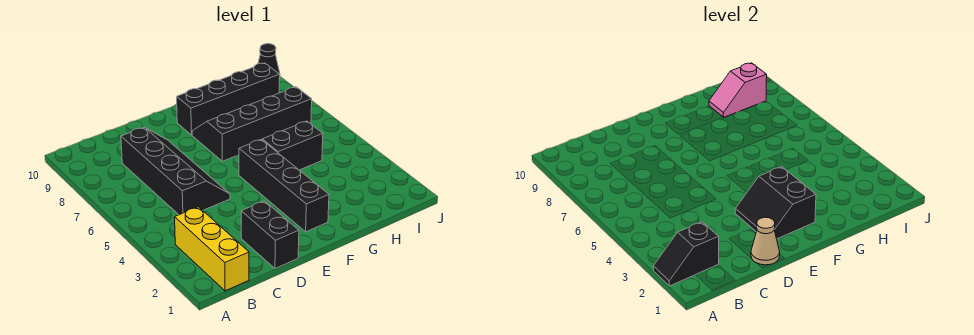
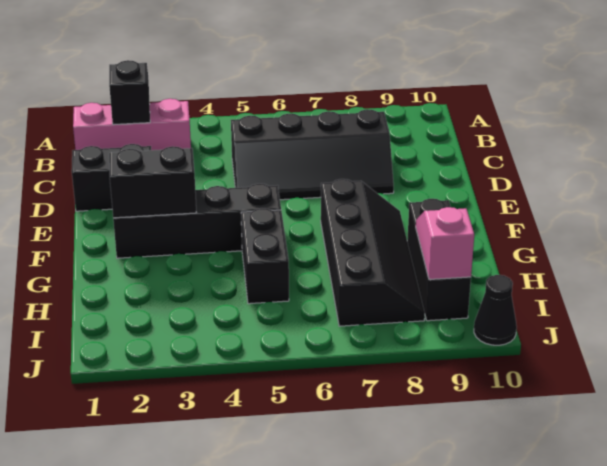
yellow 1x3 brick [175,207,249,291] -> pink 1x3 brick [73,99,191,150]
tan 1x1 cone [751,217,780,265] -> none
black 1x4 brick [177,63,280,135] -> black 1x3 brick [407,199,471,321]

